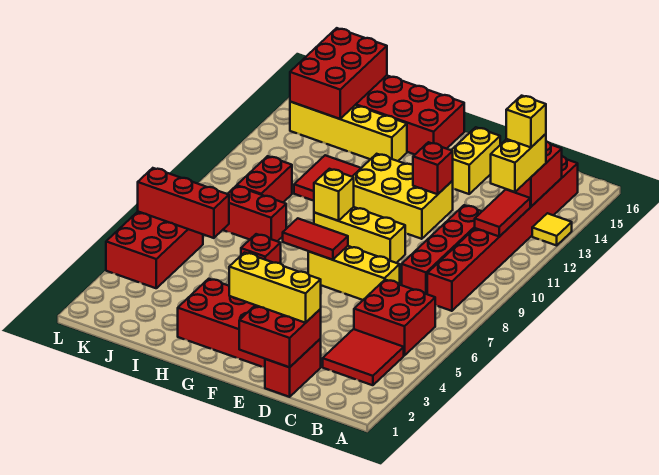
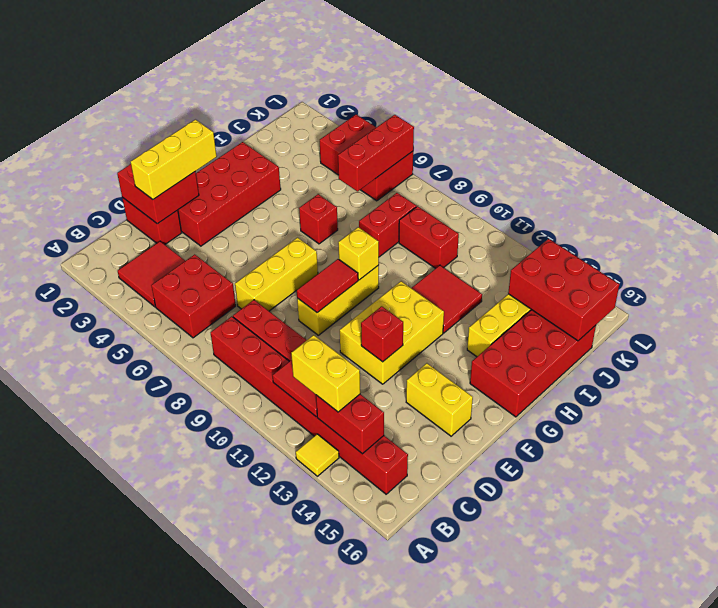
yellow 1x1 brick [506,96,546,147] -> none
red 1x2 tile [283,218,348,260] -> red 1x2 tile moved to [297,259,358,313]

